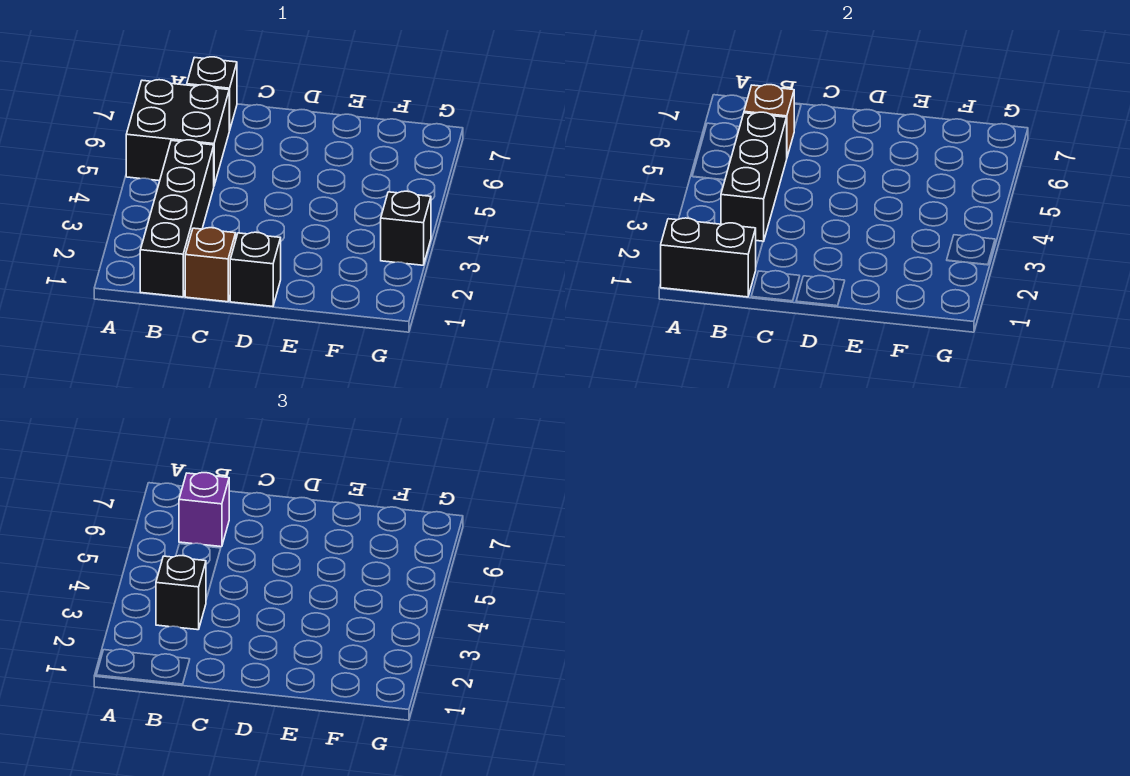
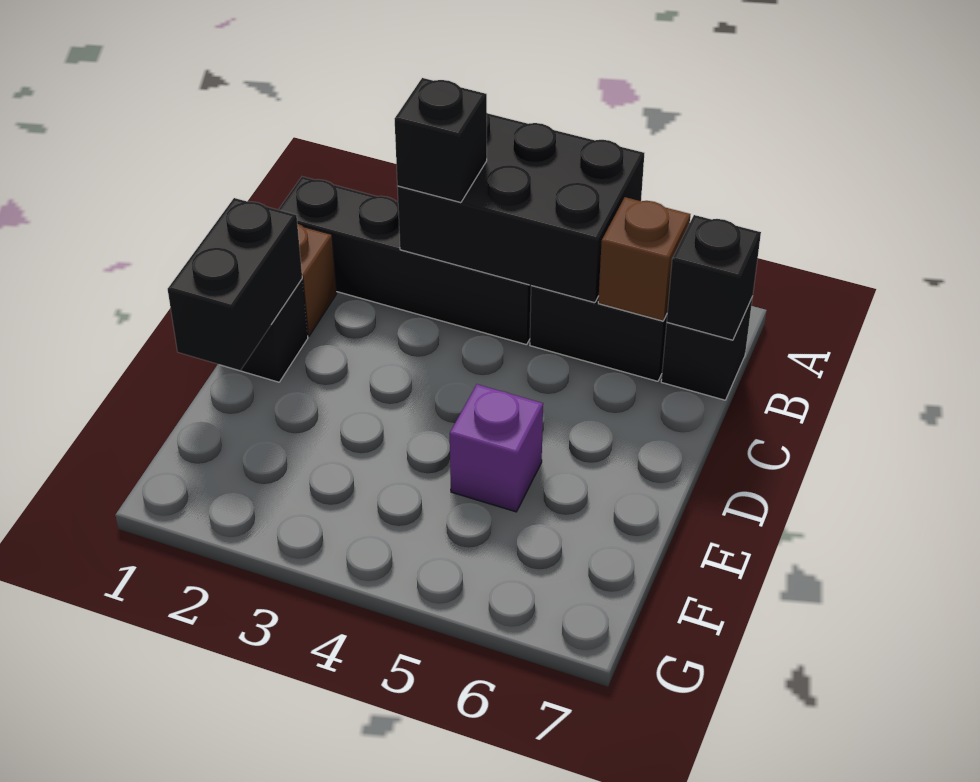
black 1x2 brick [661,218,756,297] -> black 1x2 brick moved to [168,198,302,371]
black 1x3 brick [721,112,787,242] -> black 2x3 brick [397,113,644,303]
purple 1x1 brick [179,473,229,547] -> purple 1x1 brick moved to [450,384,543,512]
black 1x1 brick [381,191,431,265] -> black 1x1 brick moved to [667,215,761,340]

